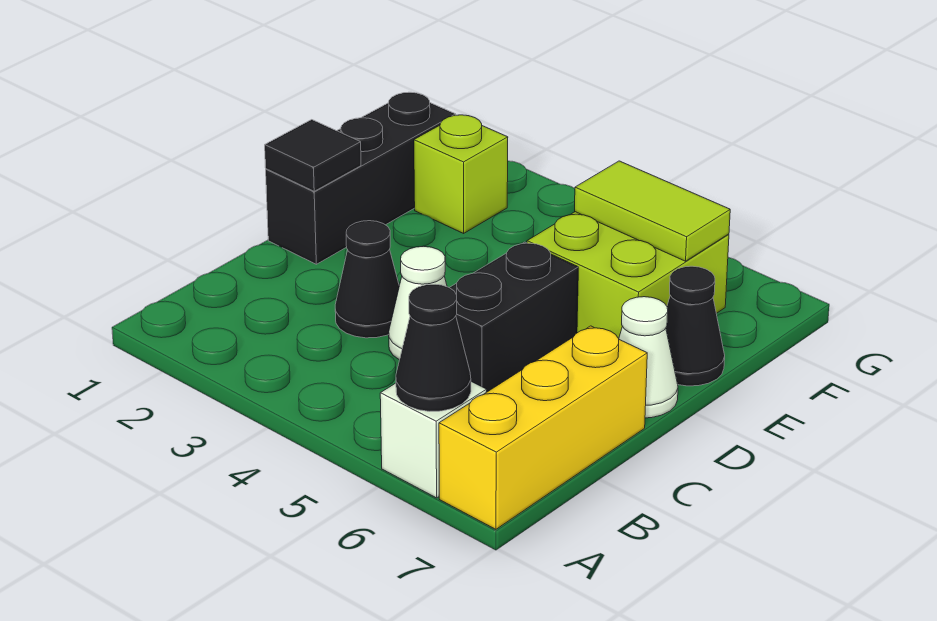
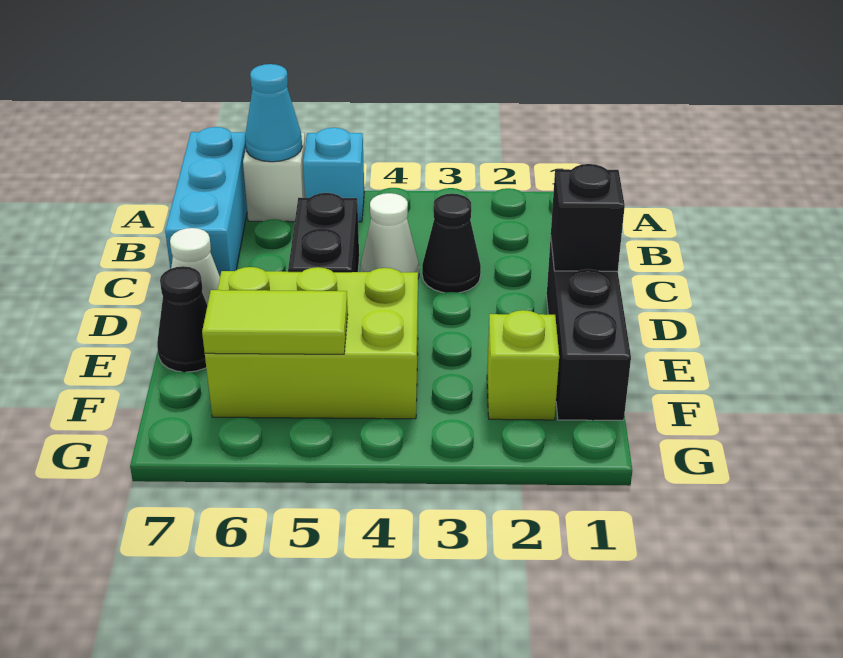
none -> cyan 1x1 brick [303,128,364,222]
black 1x1 cone [396,284,471,411] -> cyan 1x1 cone [245,64,302,162]
yellow 1x3 brick [439,326,647,529] -> cyan 1x3 brick [165,127,247,276]
black 1x1 tile [265,120,361,191] -> black 1x1 brick [551,164,625,271]
lime 2x2 brick [527,212,729,339] -> lime 2x3 brick [205,267,418,419]

